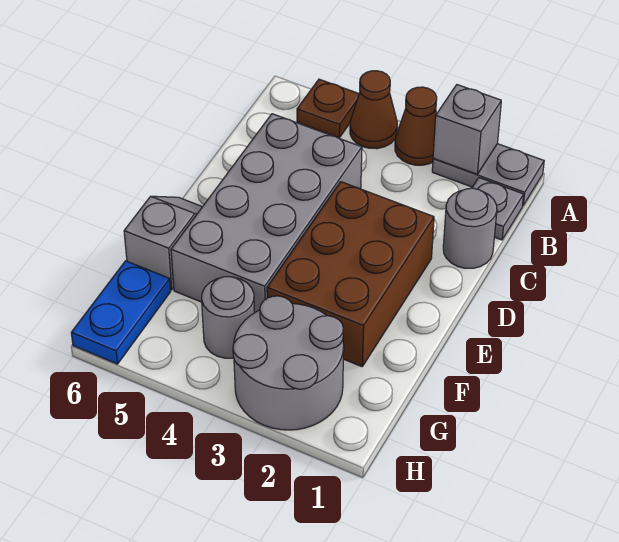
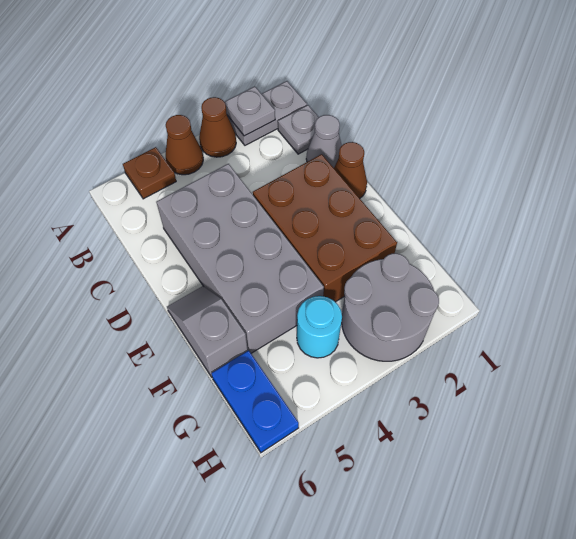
grey 1x1 brick [433,85,501,174] -> grey 1x1 plate [225,86,275,136]
grey 1x1 round brick [443,188,497,268] -> grey 1x1 cone [306,115,342,168]
none -> brown 1x1 cone [334,142,367,198]
grey 1x1 round brick [202,277,254,358] -> cyan 1x1 round brick [297,296,342,358]

